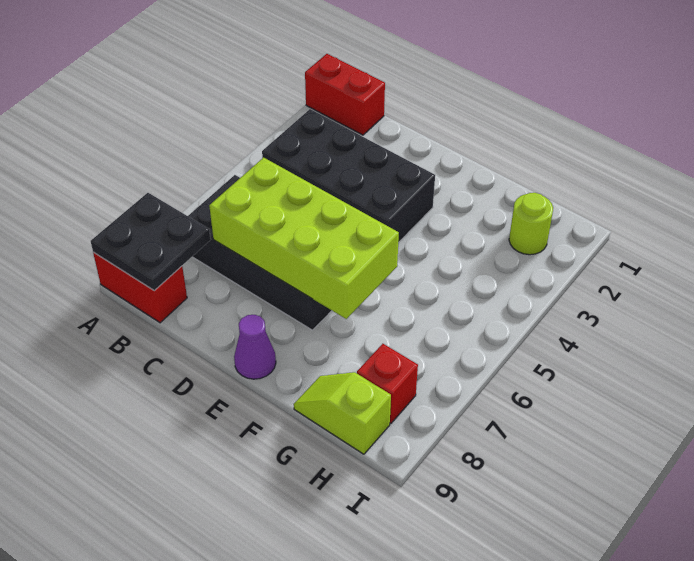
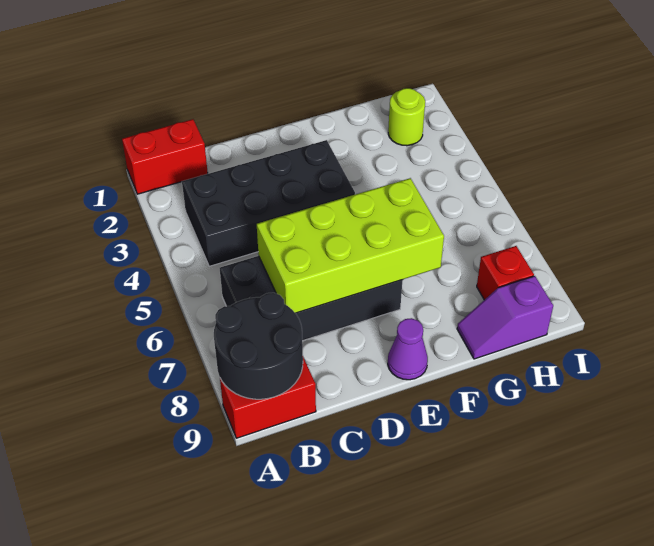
black 2x2 plate [91,193,211,291] -> black 2x2 round brick [214,293,303,399]
lime 1x2 slope [294,372,391,454] -> purple 1x2 slope [457,276,553,359]

